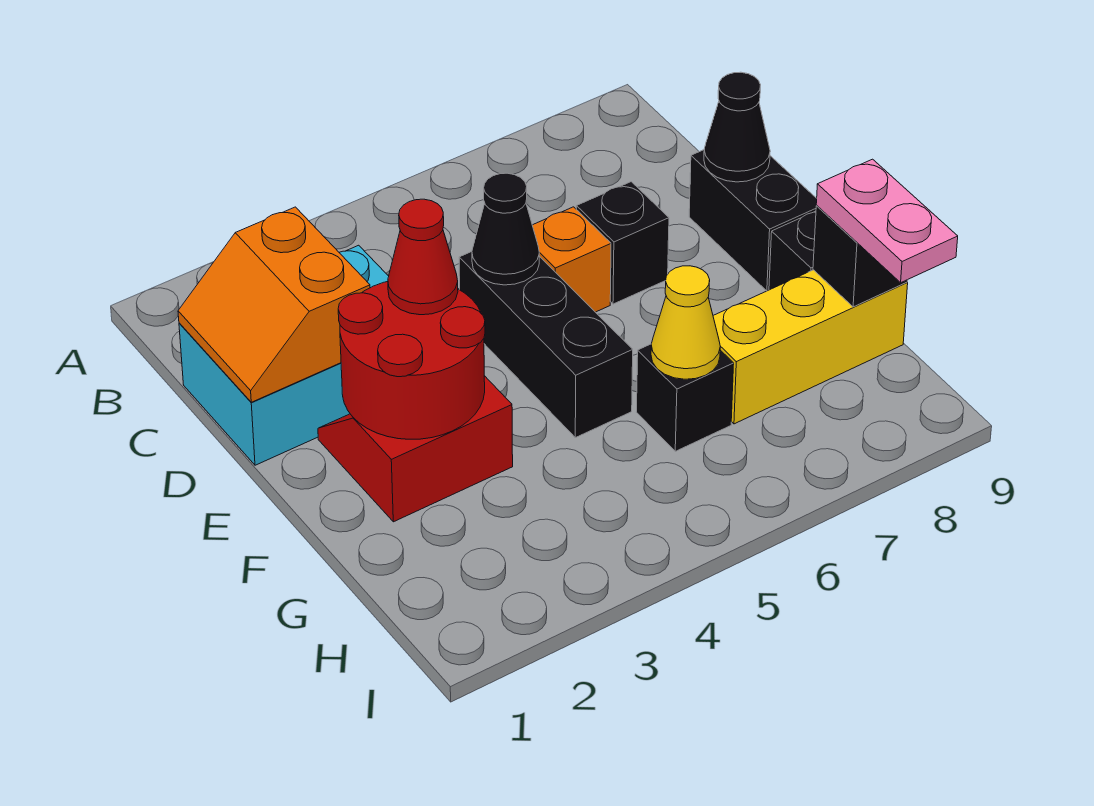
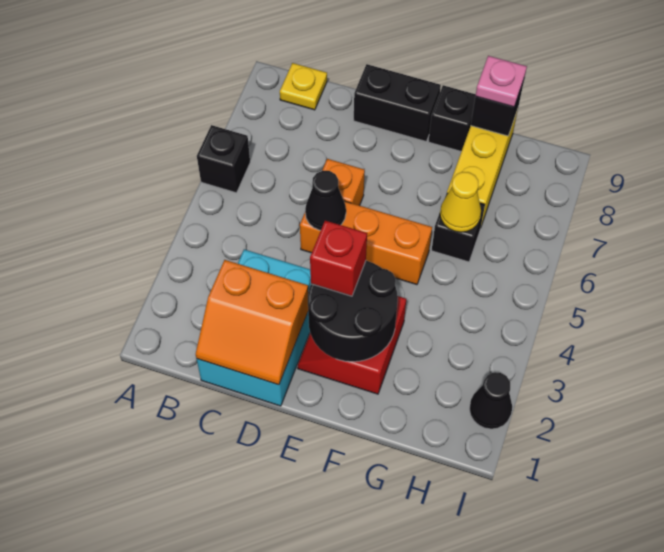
none -> yellow 1x1 plate [280,63,327,110]
black 1x3 brick [459,252,633,438] -> orange 1x3 brick [300,201,432,285]
black 1x1 brick [576,182,669,304] -> black 1x1 brick moved to [197,125,250,193]
black 1x1 cone [704,72,770,182] -> black 1x1 cone moved to [469,372,512,429]
red 2x2 round brick [338,282,485,439] -> black 2x2 round brick [308,261,398,362]
red 1x1 cone [388,199,458,315] -> red 1x1 brick [310,221,367,296]
pink 1x2 plate [816,159,958,282] -> pink 1x1 plate [476,56,527,107]

